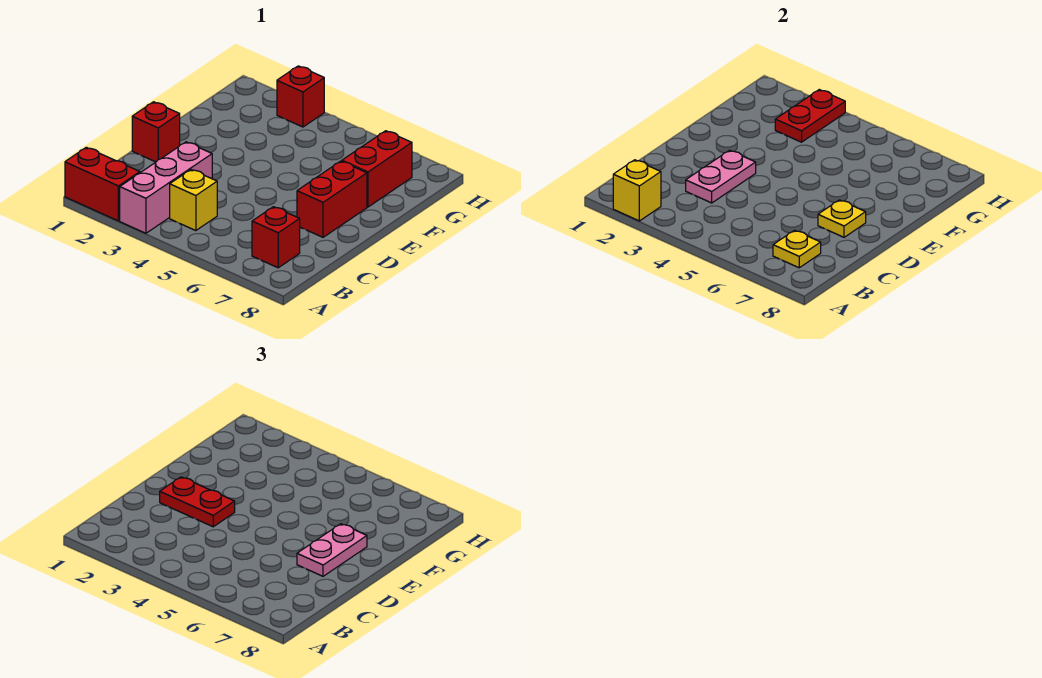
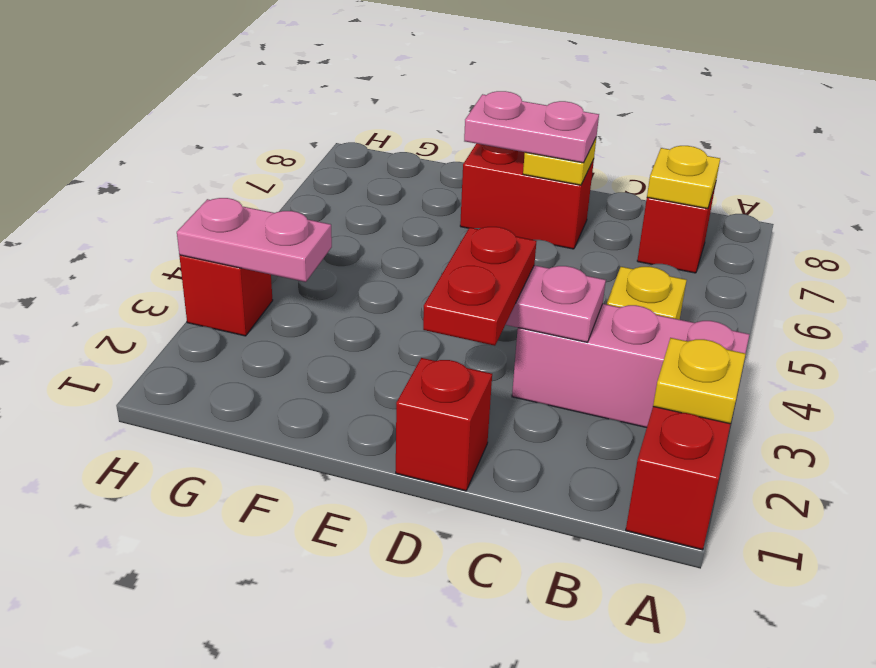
yellow 1x1 brick [613,160,661,221] -> yellow 1x1 plate [653,338,746,424]
red 1x2 brick [342,131,412,207] -> none
red 1x2 plate [775,90,845,142] -> pink 1x2 plate [177,198,332,282]

